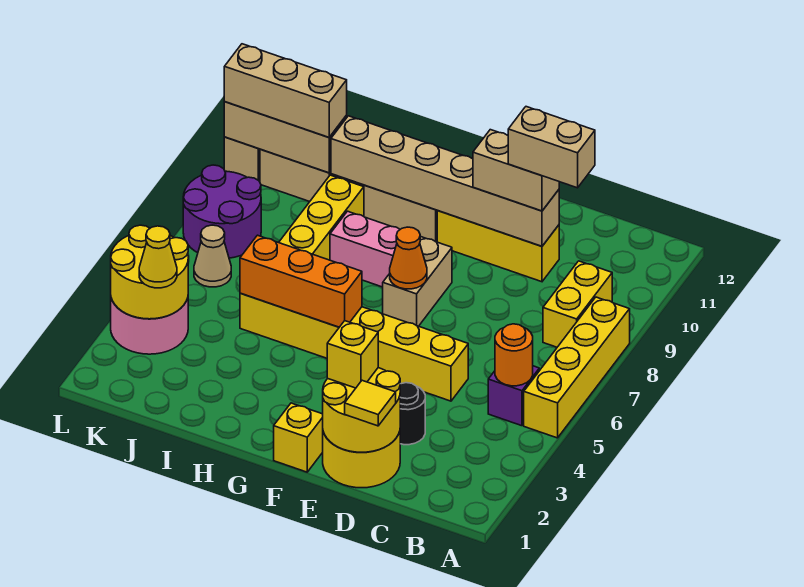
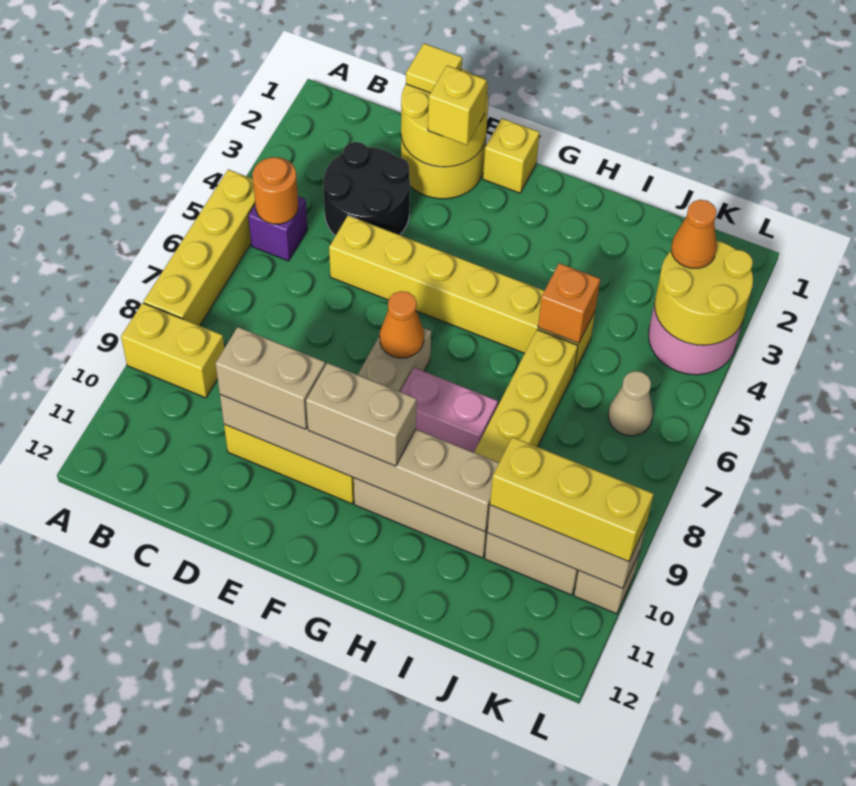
yellow 1x2 brick [543,261,612,347] -> yellow 1x2 brick turned to [121,303,224,398]
tan 1x2 brick [508,107,595,188] -> tan 1x2 brick moved to [306,363,417,466]
black 1x1 round brick [400,383,425,445] -> black 2x2 round brick [323,142,410,236]
orange 1x3 brick [240,235,362,327] -> orange 1x1 brick [538,263,600,343]
tan 1x3 brick [224,44,347,137] -> yellow 1x3 brick [490,437,653,562]
yellow 1x1 cone [139,226,177,288] -> orange 1x1 cone [671,200,717,268]
purple 2x2 round brick [183,165,261,258] -> none

